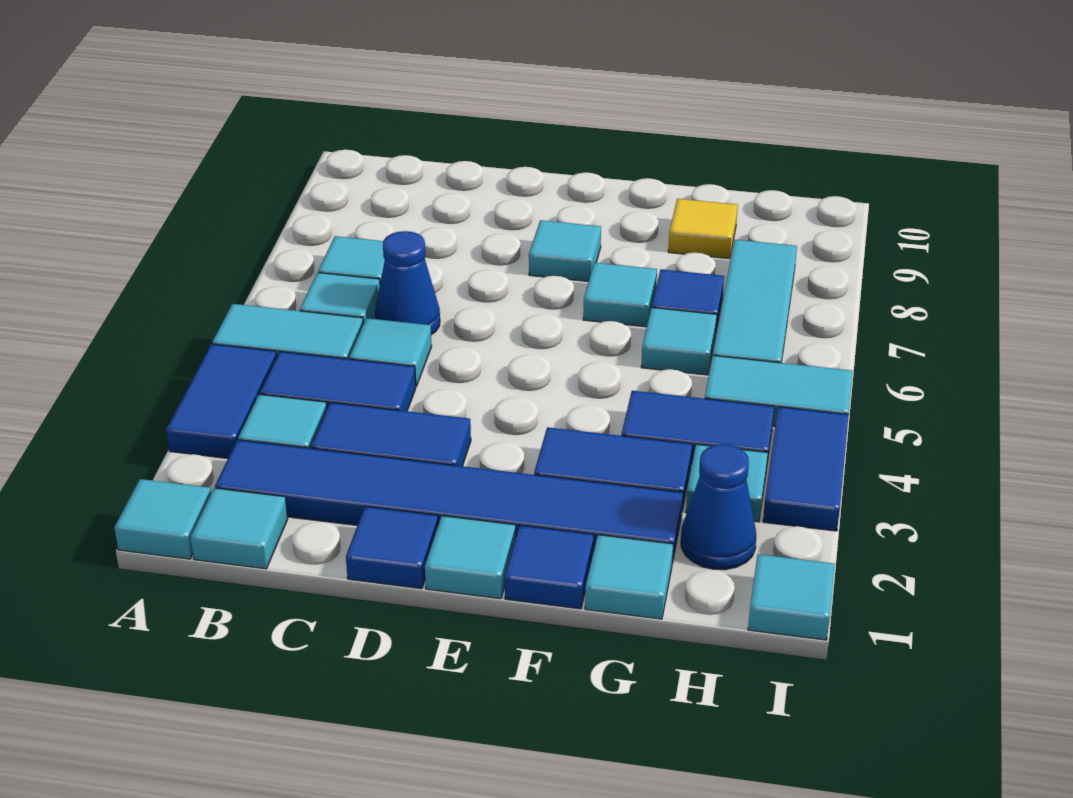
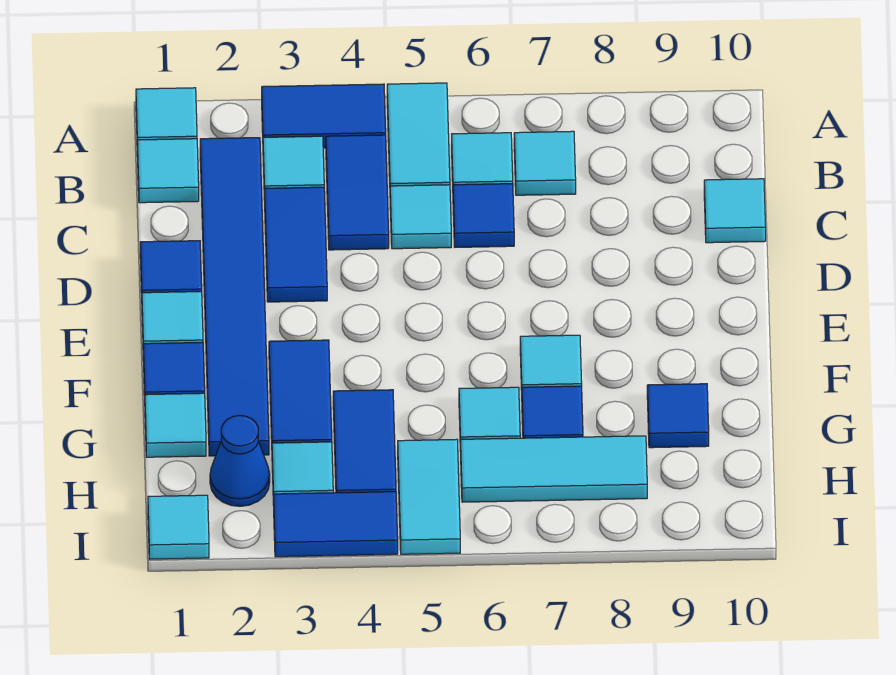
blue 1x1 cone [375,231,440,335] -> blue 1x1 tile [453,184,514,247]
cyan 1x1 tile [529,220,601,282] -> cyan 1x1 tile moved to [704,179,766,243]
yellow 1x1 tile [668,199,738,259] -> blue 1x1 tile [647,384,709,448]

